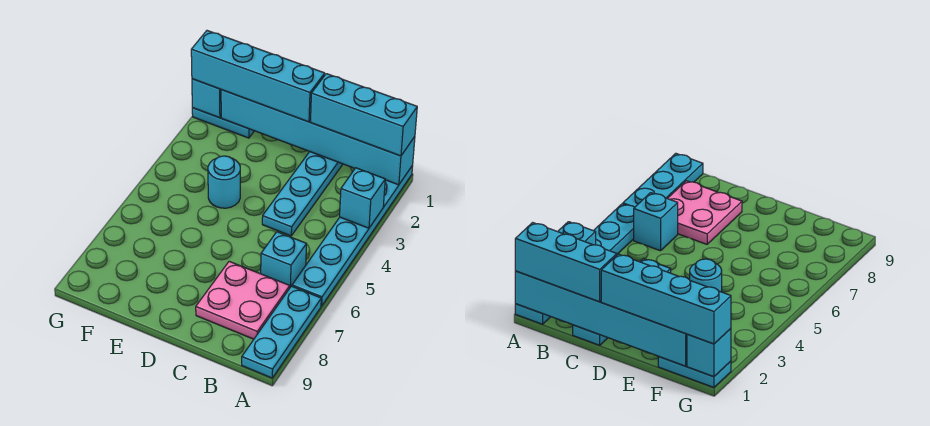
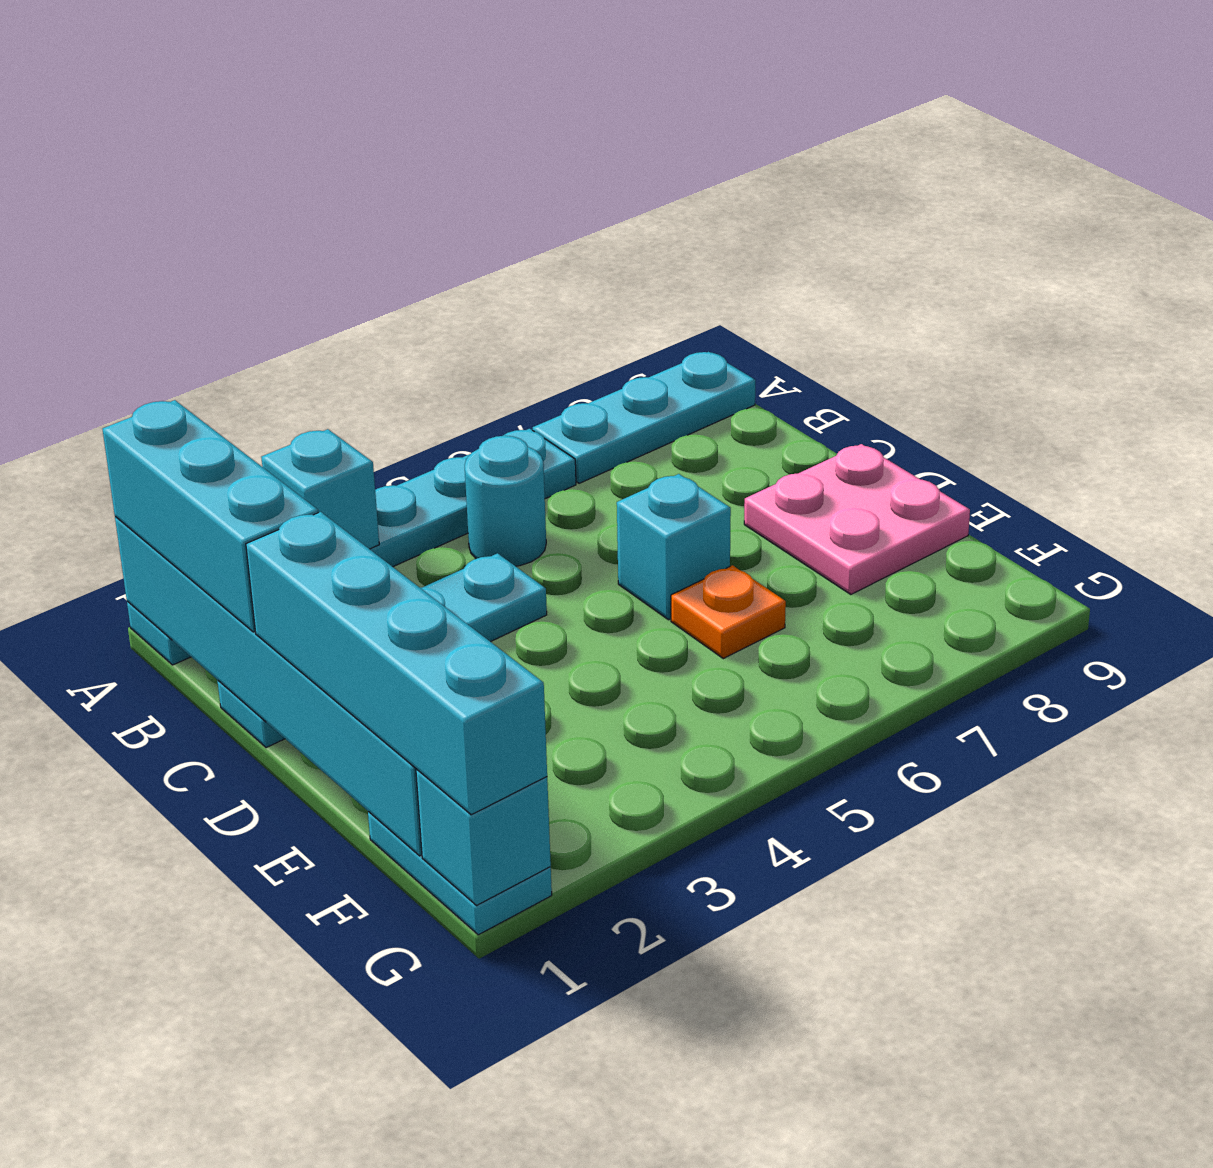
cyan 1x1 brick [261,232,307,287] -> cyan 1x1 brick moved to [617,474,731,620]
pink 2x2 plate [196,261,290,339] -> pink 2x2 plate moved to [744,444,970,594]
cyan 1x1 round brick [208,156,240,208] -> cyan 1x1 round brick moved to [465,436,546,566]
none -> orange 1x1 plate [671,565,786,659]

